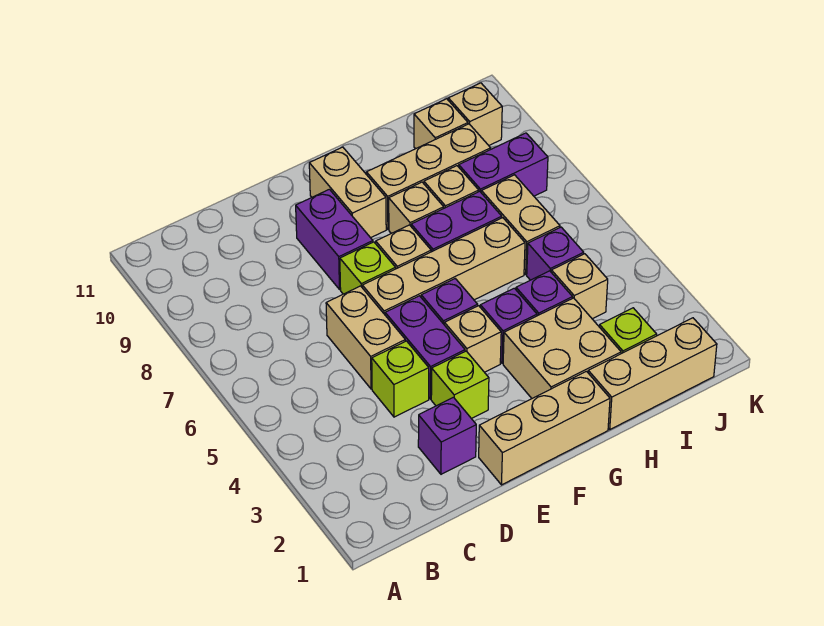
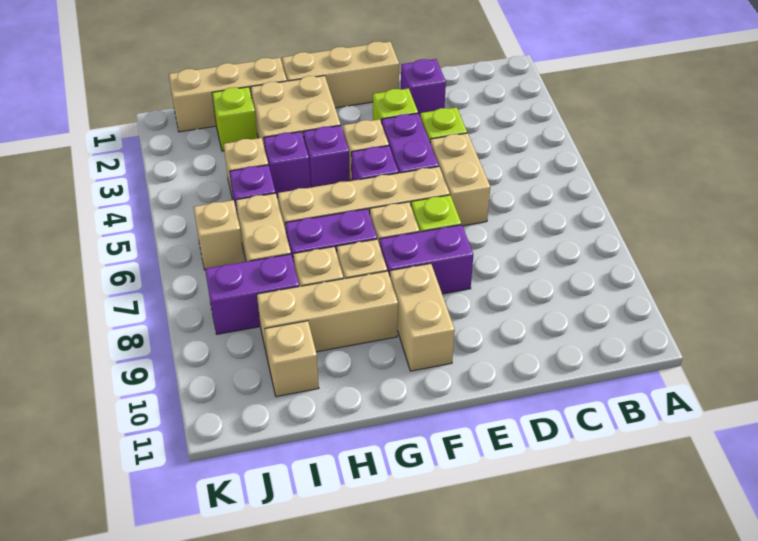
purple 1x2 brick [296,189,373,290] -> purple 1x2 brick turned to [380,225,473,294]
tan 1x1 brick [448,83,502,145] -> tan 1x1 brick moved to [194,200,244,270]

